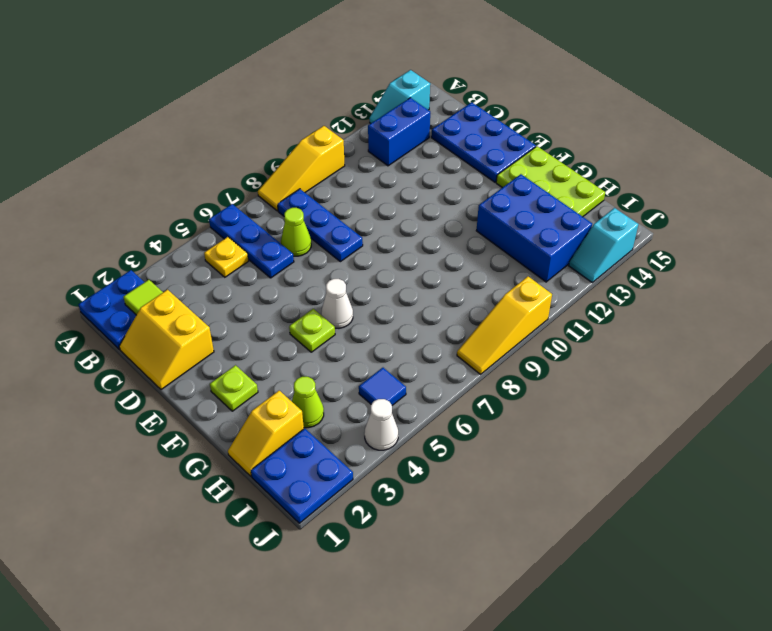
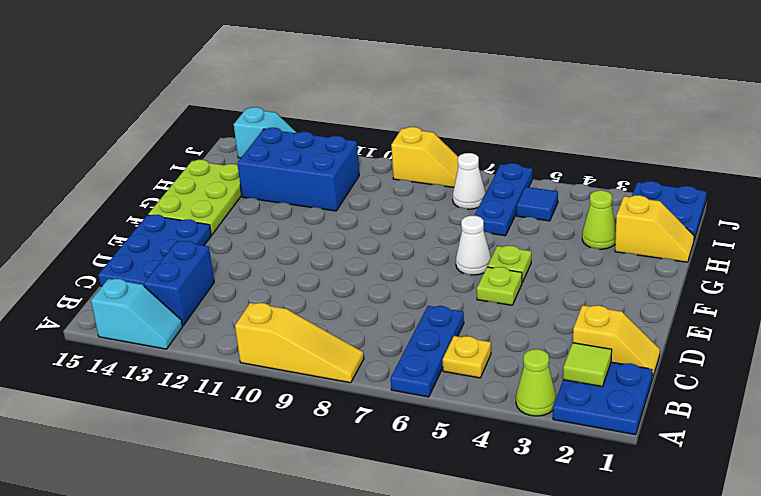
blue 1x3 plate [278,189,363,262] -> blue 1x3 plate moved to [474,163,532,236]
blue 1x2 brick [368,98,430,166] -> blue 1x2 brick turned to [144,241,214,326]
yellow 2x2 slope [119,290,214,390] -> yellow 1x2 slope [573,305,660,379]
lime 1x1 cone [281,208,311,256] -> lime 1x1 cone moved to [516,349,556,416]
lime 1x1 plate [210,365,258,411] -> lime 1x1 plate moved to [477,267,522,305]
blue 2x3 brick [476,174,592,282] -> blue 2x3 brick turned to [237,128,359,211]
white 1x1 cone [364,399,398,450] -> white 1x1 cone moved to [453,153,486,209]
yellow 1x3 slope [457,277,552,374] -> yellow 1x2 slope [391,127,458,187]

